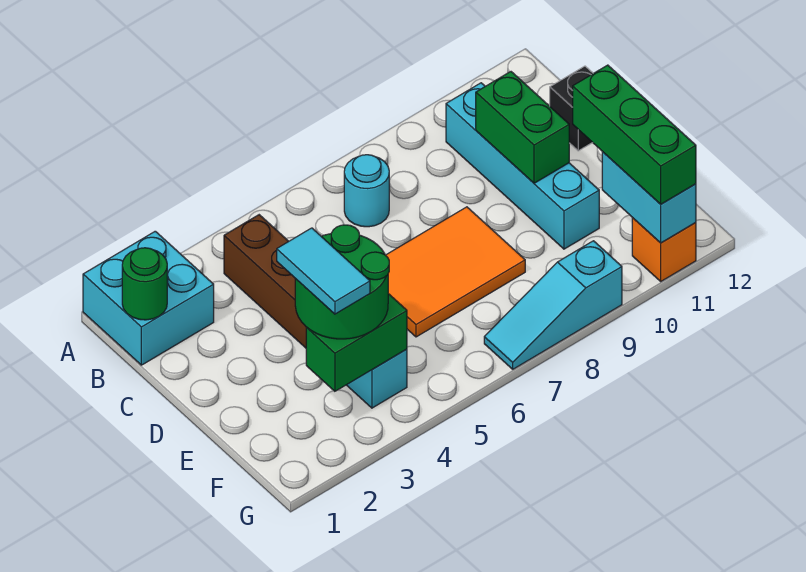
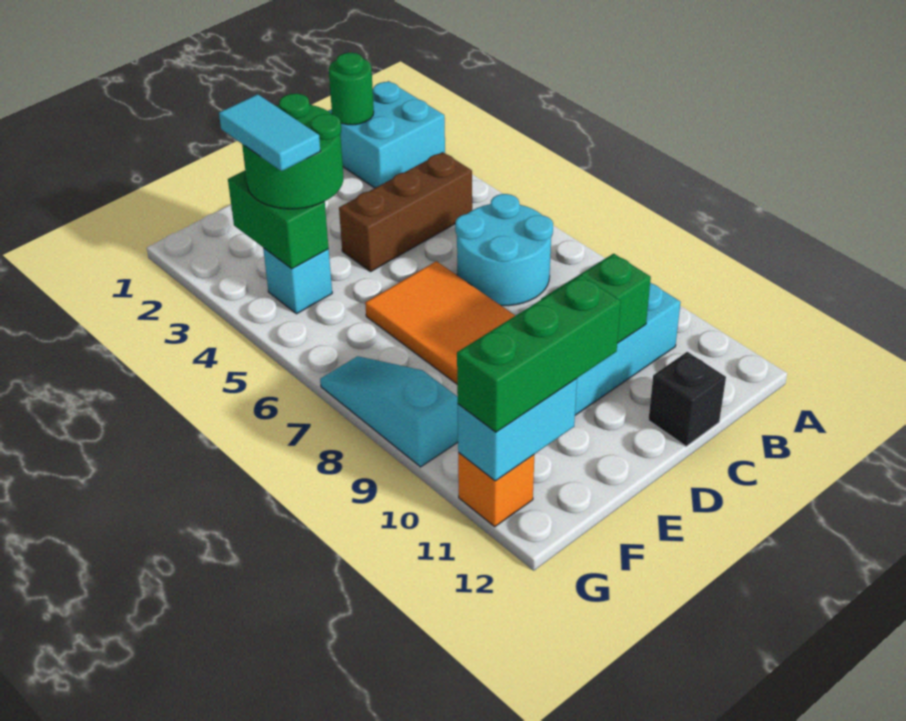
cyan 1x1 round brick [344,155,389,227] -> cyan 2x2 round brick [455,194,553,306]
cyan 1x2 tile [277,228,370,314] -> cyan 1x2 tile turned to [219,94,320,171]

